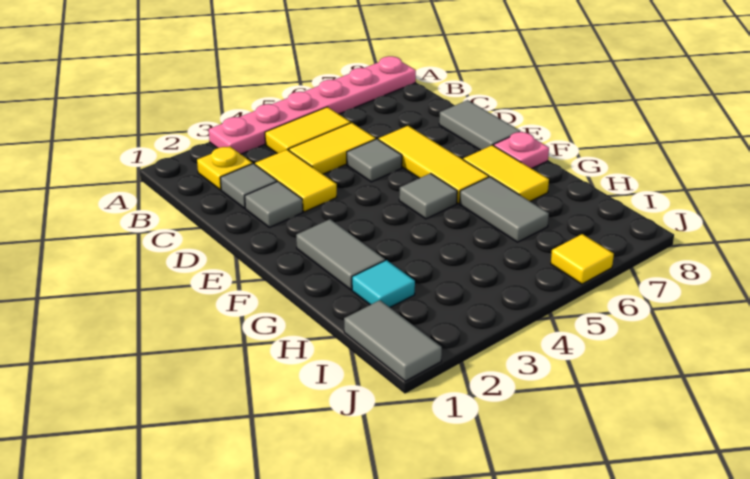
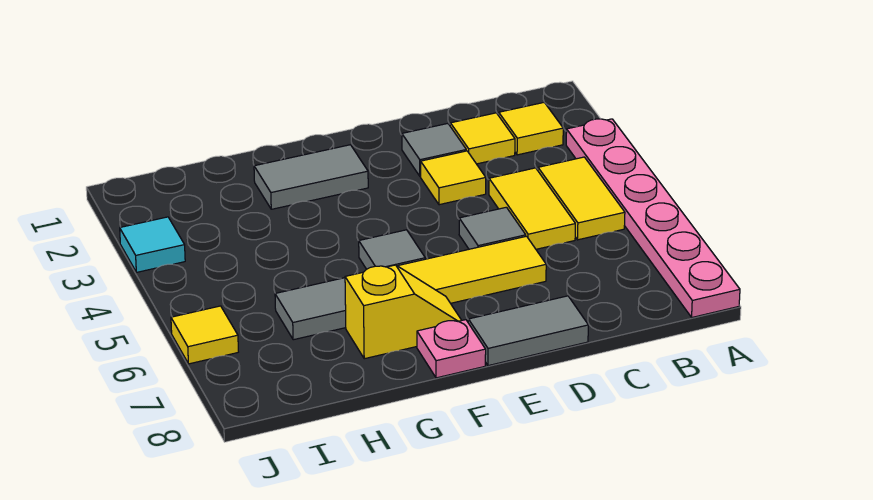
yellow 1x1 plate [197,146,252,190] -> yellow 1x1 tile [499,102,563,155]
grey 1x1 tile [220,164,277,208] -> yellow 1x1 tile [450,113,515,164]
yellow 1x2 tile [255,149,337,212] -> yellow 1x1 tile [421,151,486,205]
yellow 1x2 tile [463,145,549,201] -> yellow 1x2 slope [345,265,462,359]
cyan 1x1 tile [352,260,415,307] -> cyan 1x1 tile moved to [120,217,185,272]
grey 1x2 tile [344,300,442,381] -> none

